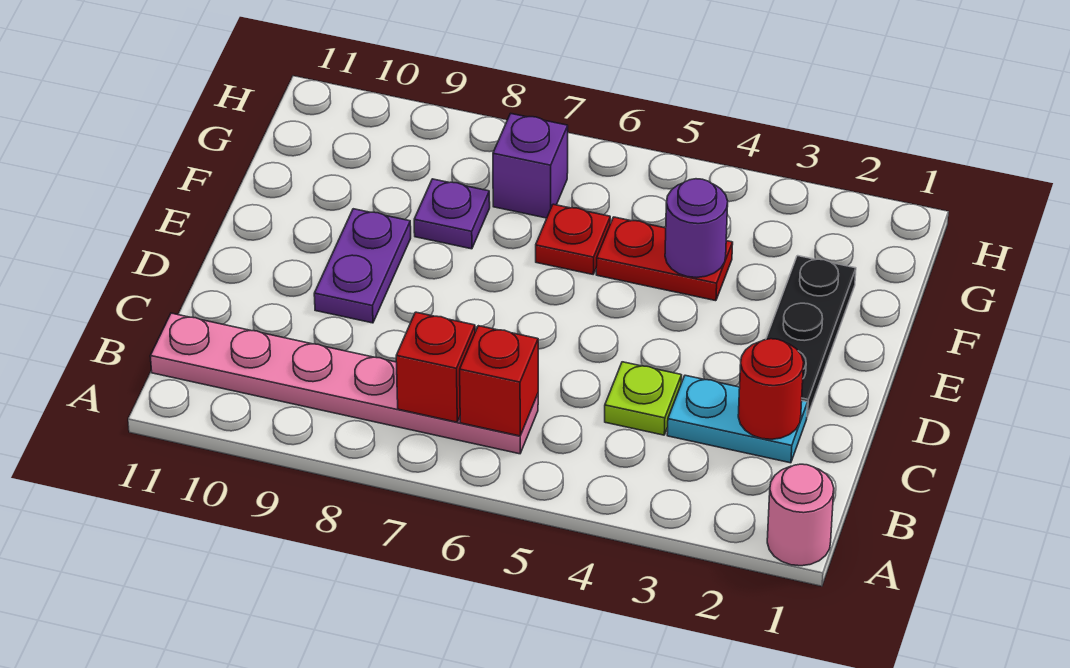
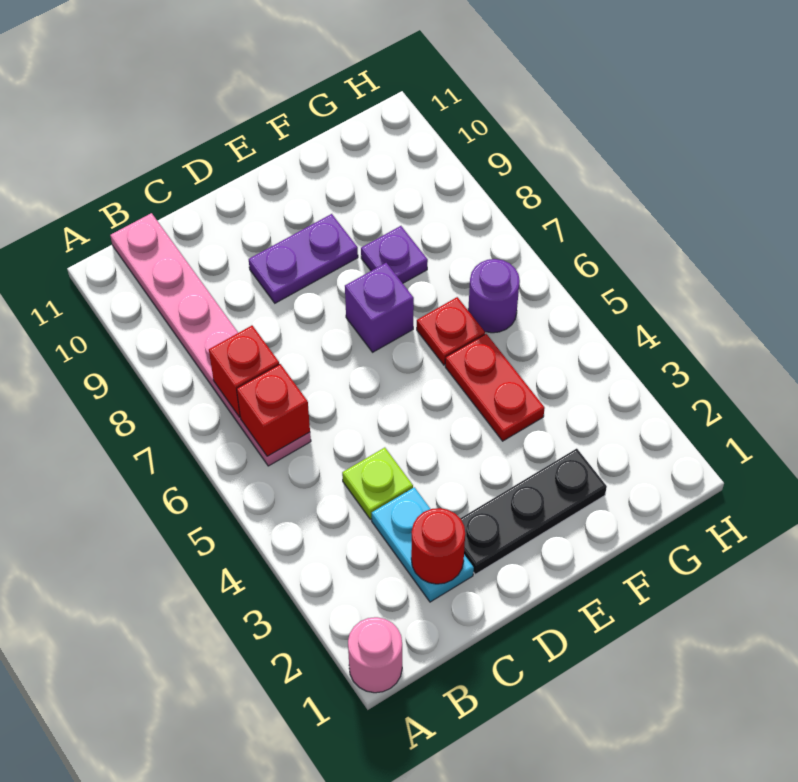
purple 1x1 round brick [665,179,728,277] -> purple 1x1 round brick moved to [468,259,520,333]
purple 1x1 brick [493,113,568,218] -> purple 1x1 brick moved to [345,263,414,352]

